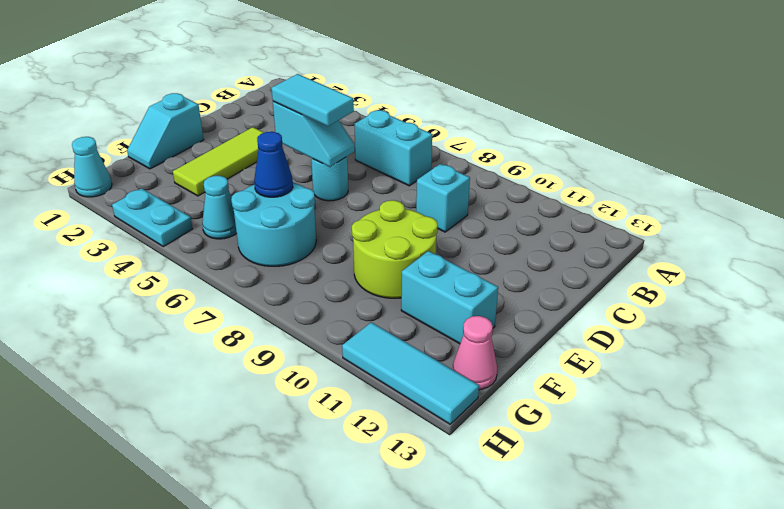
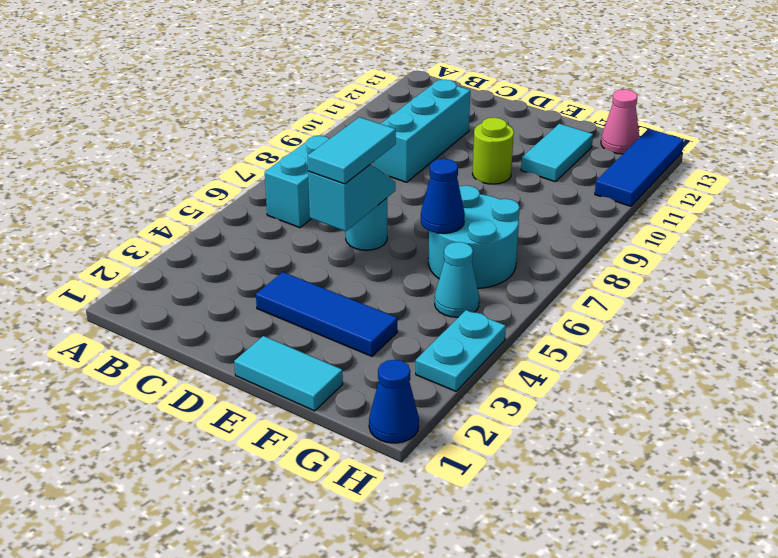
cyan 1x1 brick [416,164,470,232] -> cyan 1x3 brick [374,80,470,182]
lime 1x3 tile [173,127,264,196] -> blue 1x3 tile [256,272,398,356]
cyan 1x2 slope [127,93,204,169] -> cyan 1x2 tile [234,336,343,411]
lime 2x2 round brick [352,200,438,298] -> lime 1x1 round brick [472,118,514,184]
cyan 1x2 brick [401,251,498,344] -> cyan 1x2 tile [521,124,593,182]
cyan 1x1 cone [72,137,112,197] -> blue 1x1 cone [369,360,419,443]
cyan 1x3 tile [342,322,479,424] -> blue 1x3 tile [595,129,684,206]

